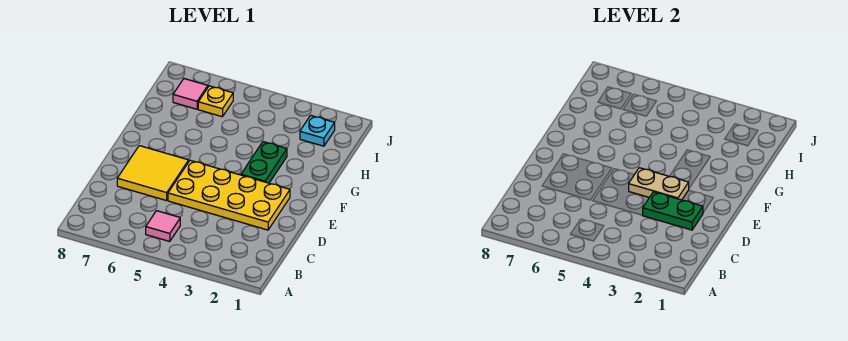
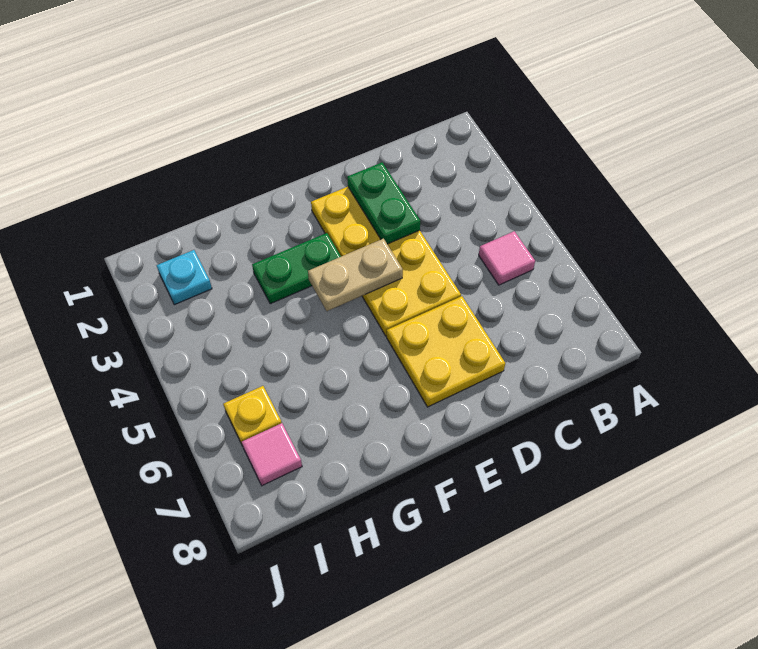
yellow 2x2 tile [117,146,189,201] -> yellow 2x2 plate [387,296,505,407]
tan 1x2 plate [629,168,689,200] -> tan 1x2 plate turned to [308,239,403,311]

